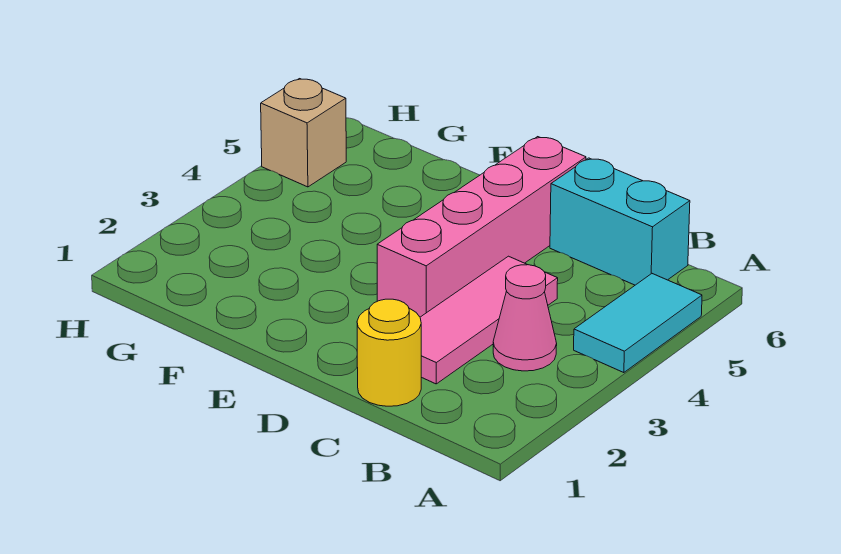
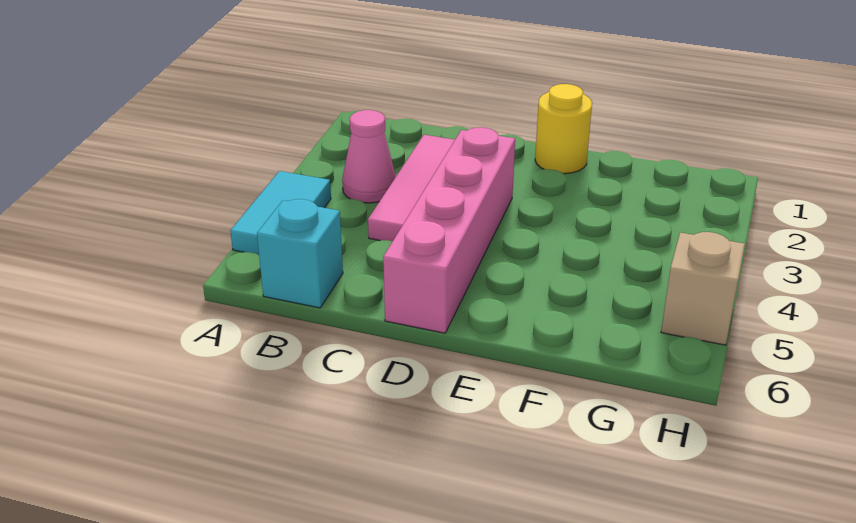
cyan 1x2 brick [550,158,690,285] -> cyan 1x1 brick [257,199,343,308]
yellow 1x1 round brick [357,299,421,406] -> yellow 1x1 round brick moved to [535,84,592,174]

